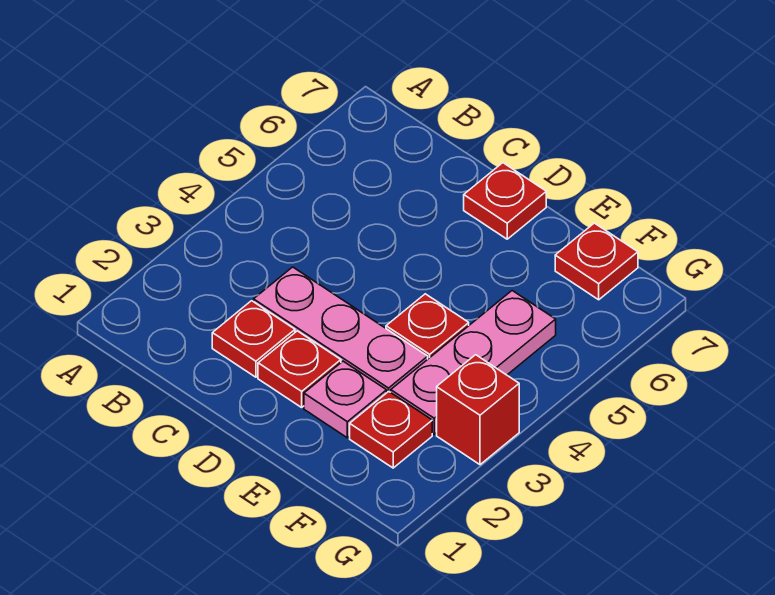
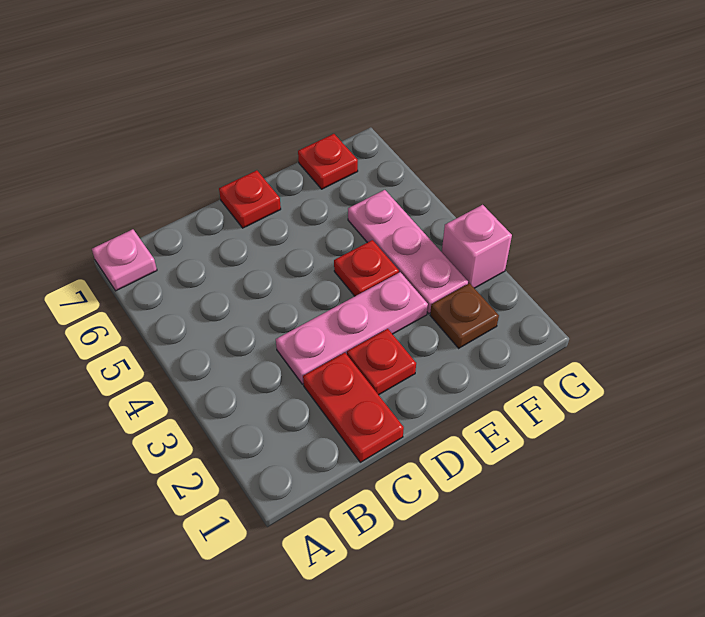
red 1x1 plate [212,301,295,377] -> red 1x2 plate [303,353,404,462]
pink 1x1 plate [304,361,387,438] -> pink 1x1 plate moved to [92,229,157,291]
red 1x1 plate [350,392,432,468] -> brown 1x1 plate [430,283,499,348]
red 1x1 brick [437,355,519,465] -> pink 1x1 brick [442,205,512,288]

